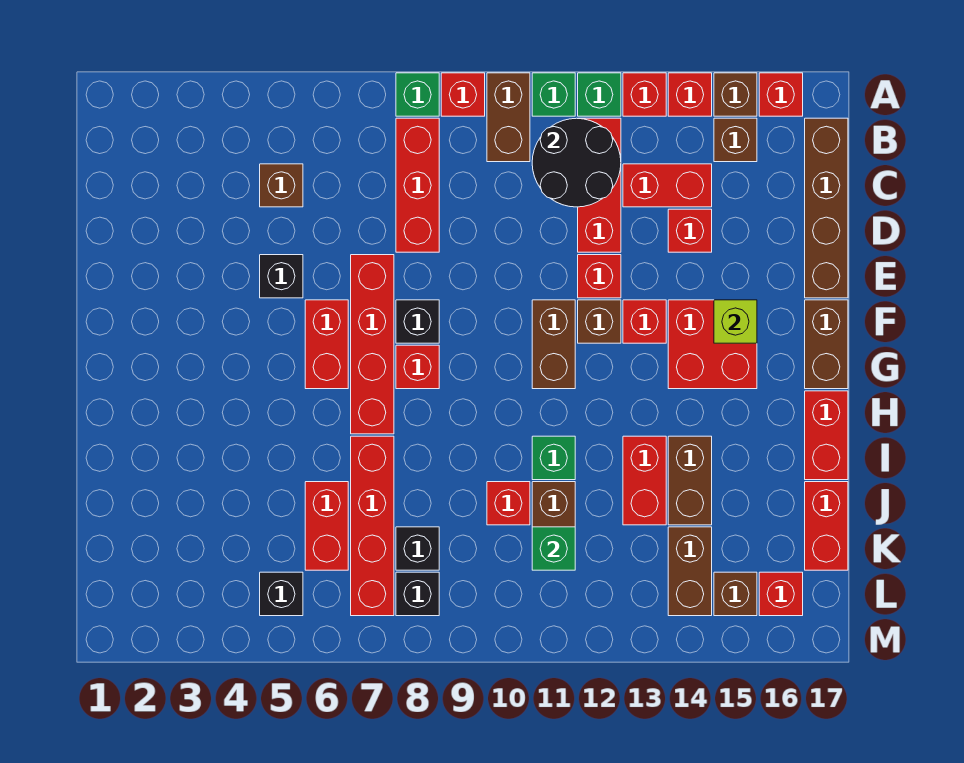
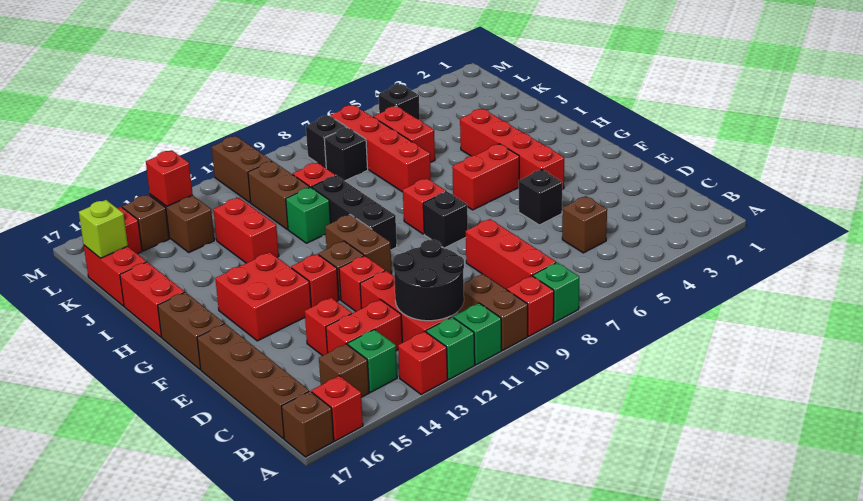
red 1x1 brick [668,73,712,116] -> red 1x1 brick moved to [146,150,193,206]
brown 1x1 brick [714,73,757,116] -> brown 1x1 brick moved to [282,391,334,457]
red 1x4 brick [351,255,394,434] -> red 1x4 brick moved to [460,109,564,189]
red 1x2 brick [305,300,348,389] -> red 1x2 brick turned to [452,144,519,210]
lime 1x1 brick [714,300,757,343] -> lime 1x1 brick moved to [79,200,128,258]
none -> black 1x3 brick [312,175,397,250]
brown 1x2 brick [668,436,712,525] -> brown 1x2 brick moved to [212,136,271,203]
green 1x1 brick [532,527,575,570] -> green 1x1 brick moved to [348,329,397,392]

